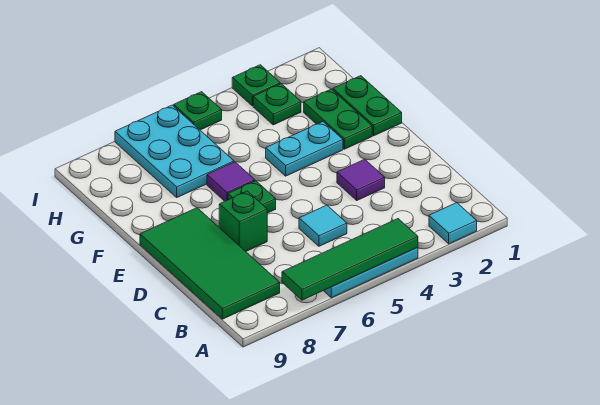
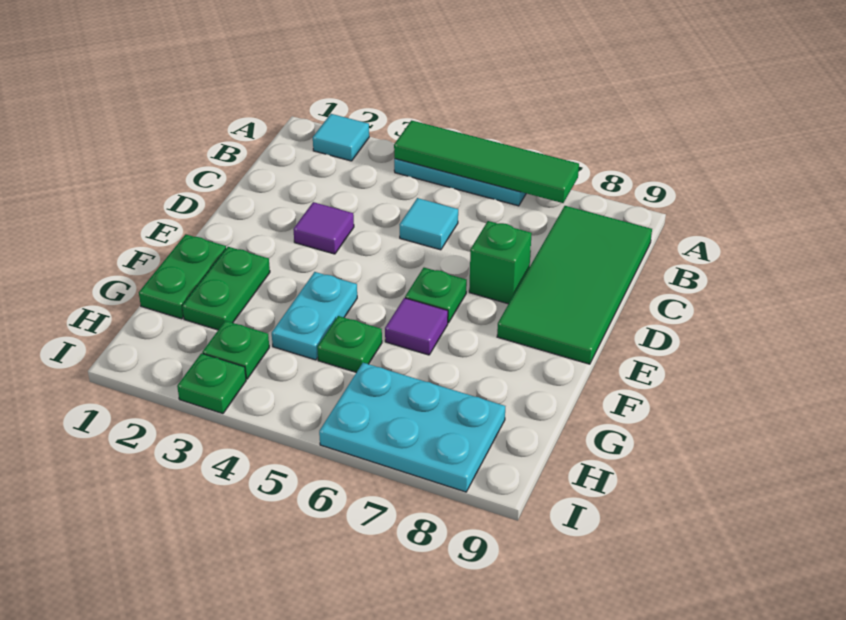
cyan 1x2 plate [266,122,343,176] -> cyan 1x2 plate turned to [272,272,357,360]
cyan 2x3 plate [115,105,234,197] -> cyan 2x3 plate turned to [319,363,505,492]
green 1x1 plate [174,92,222,130] -> green 1x1 plate moved to [317,316,382,372]

